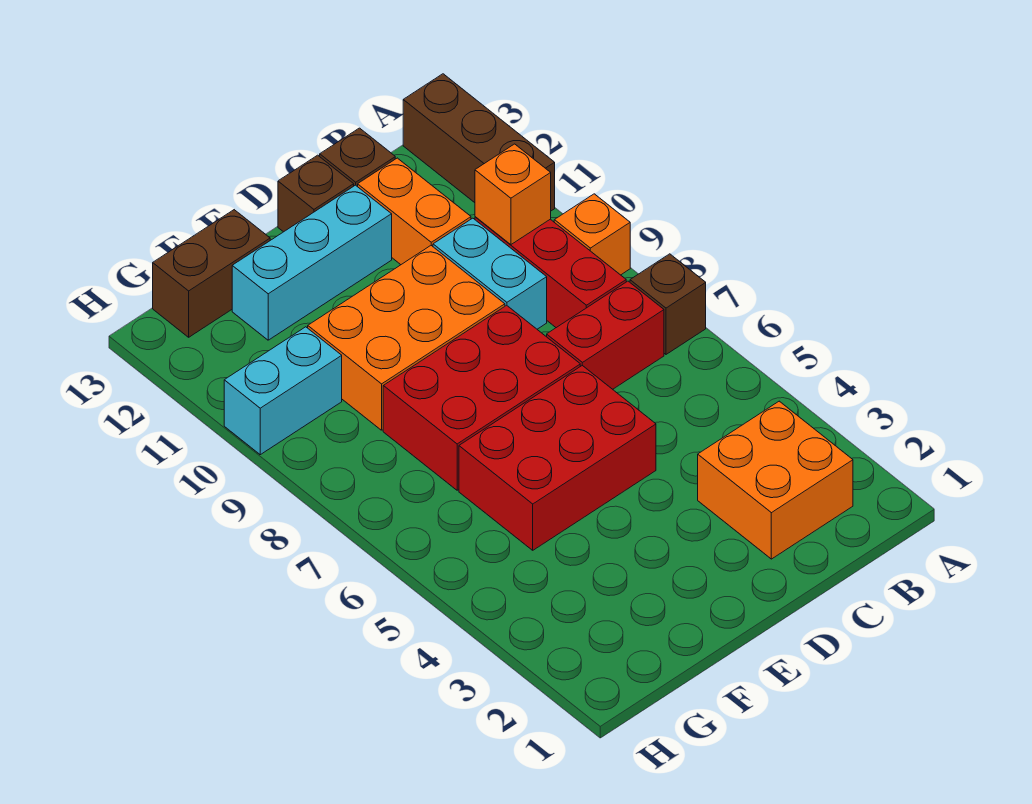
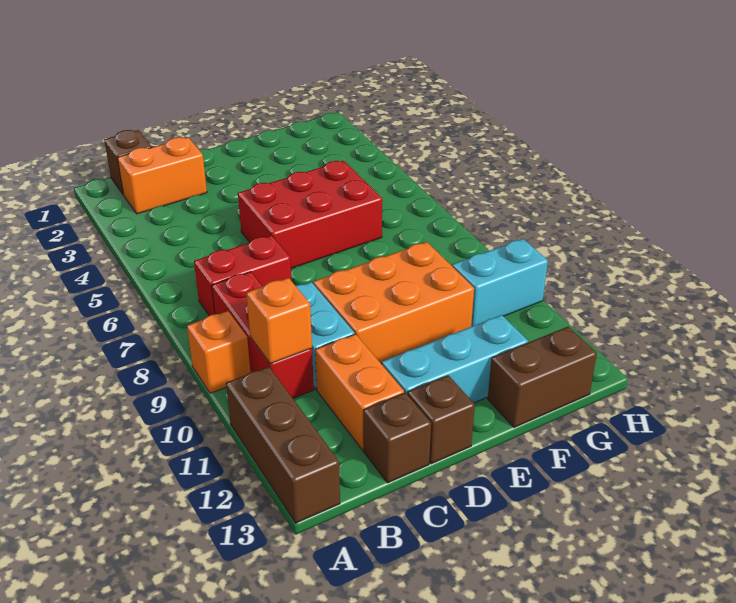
brown 1x1 brick [630,254,706,354] -> brown 1x1 brick moved to [104,130,152,195]
orange 2x2 brick [698,401,853,559] -> orange 1x2 brick [117,137,207,214]
red 2x3 brick [383,305,580,490] -> none

